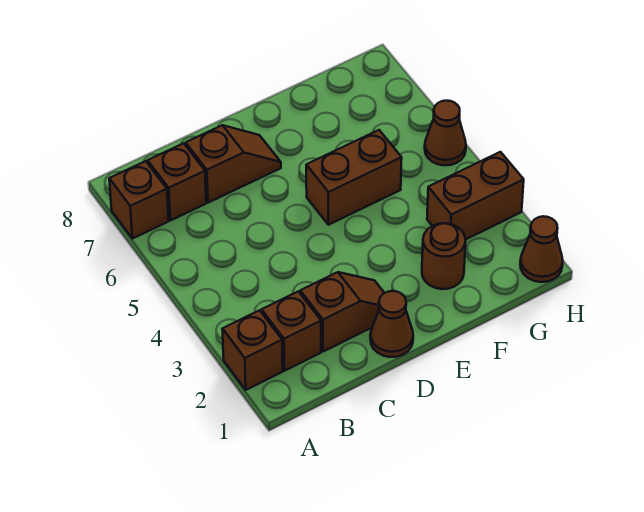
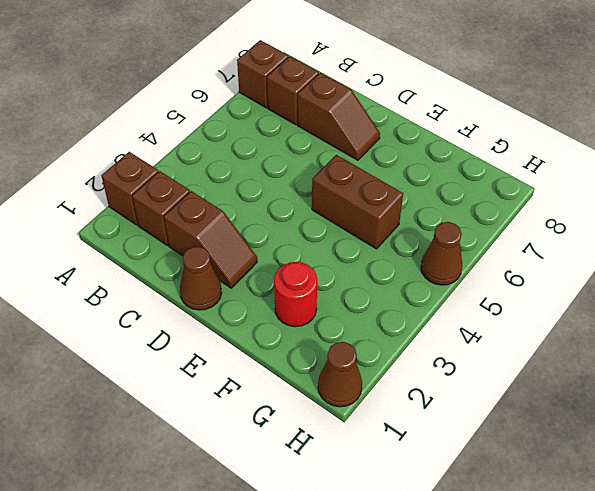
brown 1x1 round brick [422,223,466,289] -> red 1x1 round brick [274,262,317,327]
brown 1x2 brick [427,152,524,240] -> none

